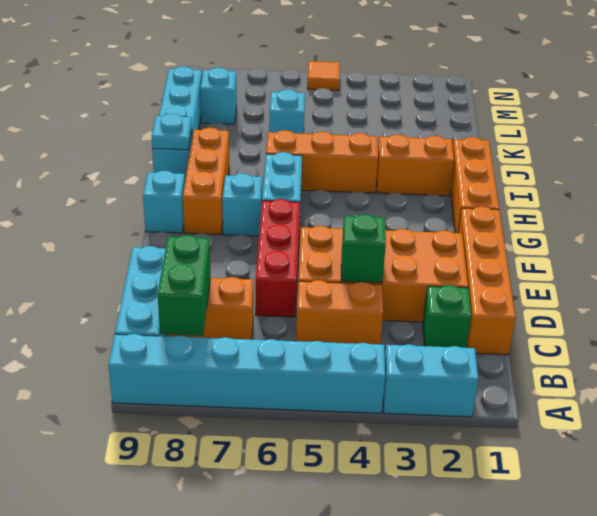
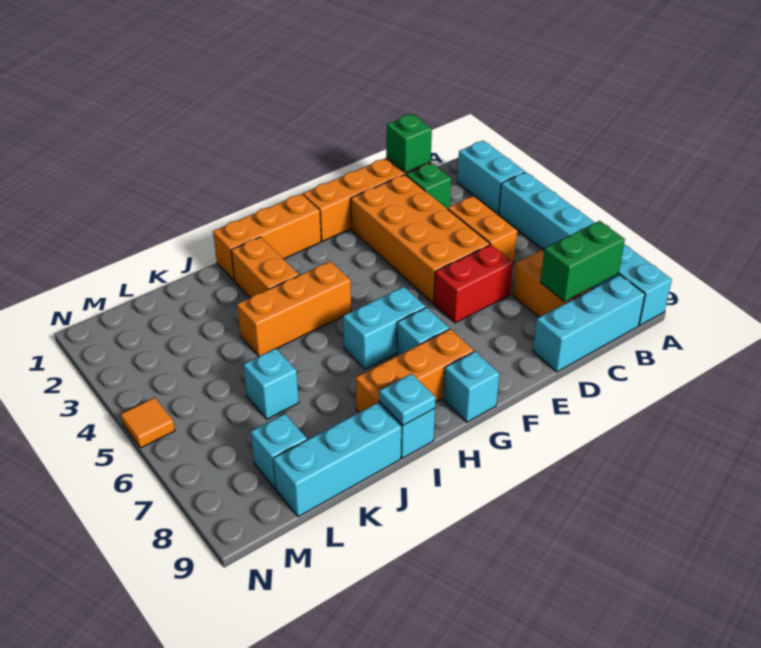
green 1x1 brick [341,214,386,283] -> green 1x1 brick moved to [386,114,432,173]
red 1x3 brick [255,199,300,317] -> red 1x2 brick [434,245,513,323]
orange 1x3 brick [266,130,378,193] -> orange 1x3 brick turned to [237,261,351,356]

